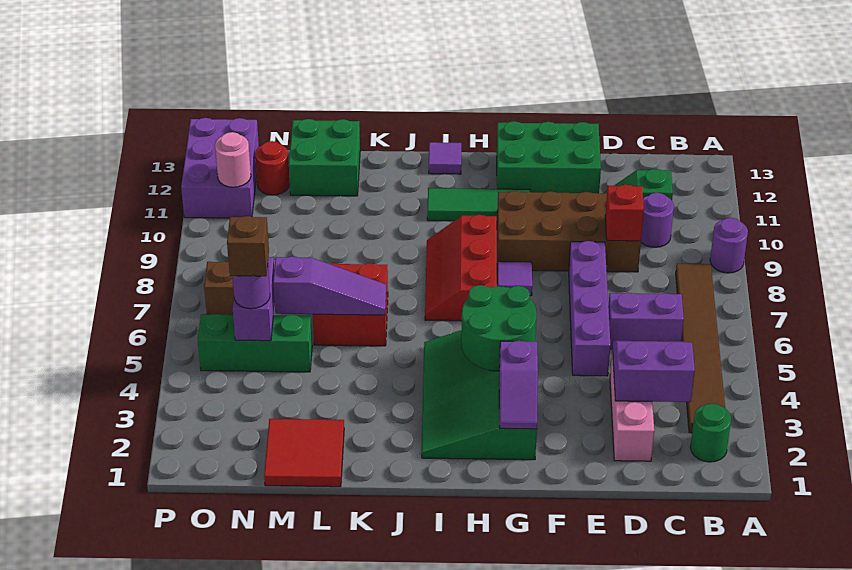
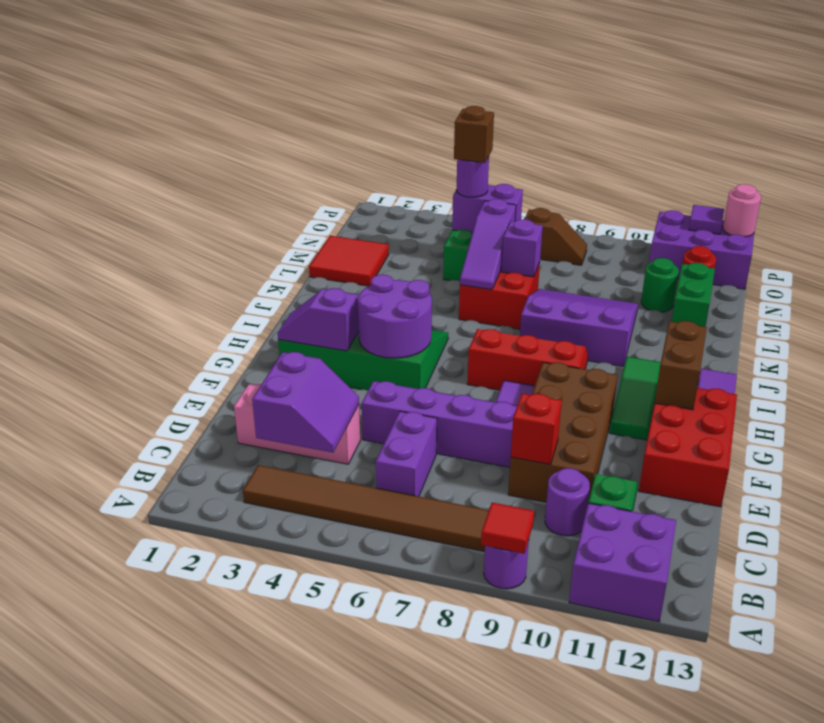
none -> red 1x1 tile [481,503,534,554]
none -> purple 2x2 brick [569,503,676,622]
green 1x1 round brick [690,404,731,462] -> green 1x1 round brick moved to [641,258,679,312]
green 2x3 brick [497,121,601,193] -> red 2x3 brick [639,388,737,507]
green 2x2 round brick [461,285,537,371] -> purple 2x2 round brick [358,275,432,358]
none -> brown 1x2 brick [655,321,707,410]
none -> purple 3x3 slope [520,289,638,367]
none -> purple 1x1 brick [502,219,543,277]
green 2x2 brick [289,119,360,196] -> green 1x2 brick [672,263,715,327]
pink 1x1 round brick [215,132,251,187] -> pink 1x1 round brick moved to [723,184,761,237]
none -> purple 1x1 tile [689,205,724,234]

